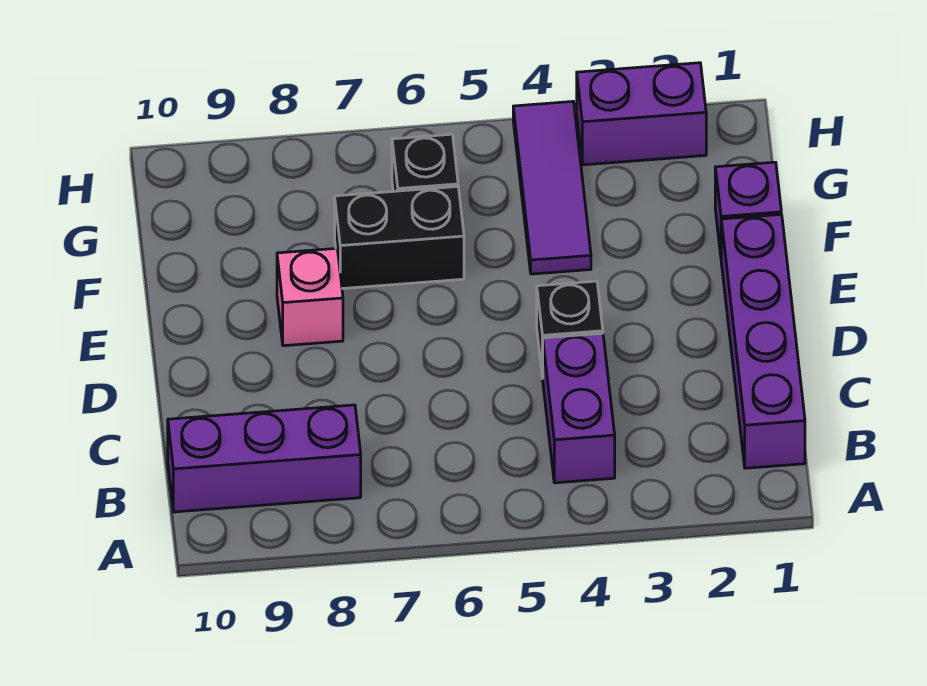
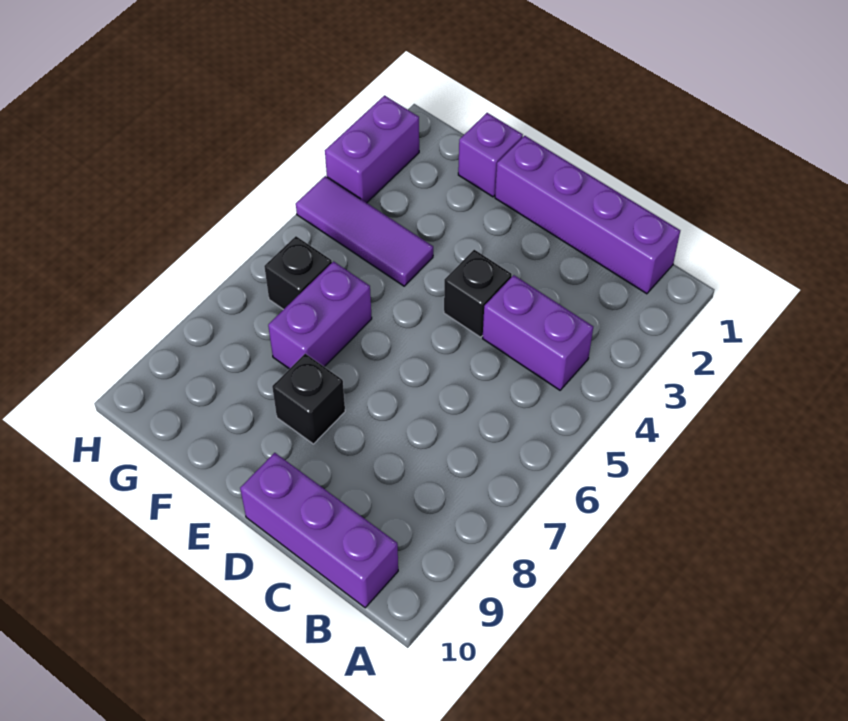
purple 1x3 brick [168,405,361,512] -> purple 1x3 brick turned to [240,453,398,608]
pink 1x1 brick [277,248,343,346] -> black 1x1 brick [272,354,345,444]
black 1x2 brick [335,187,464,289] -> purple 1x2 brick [268,261,372,369]

